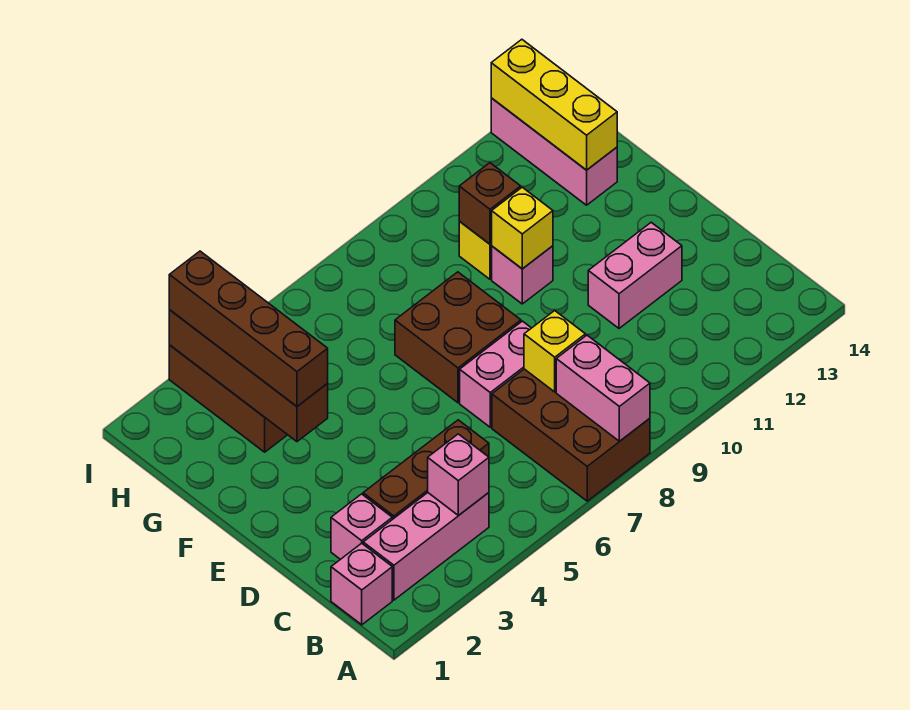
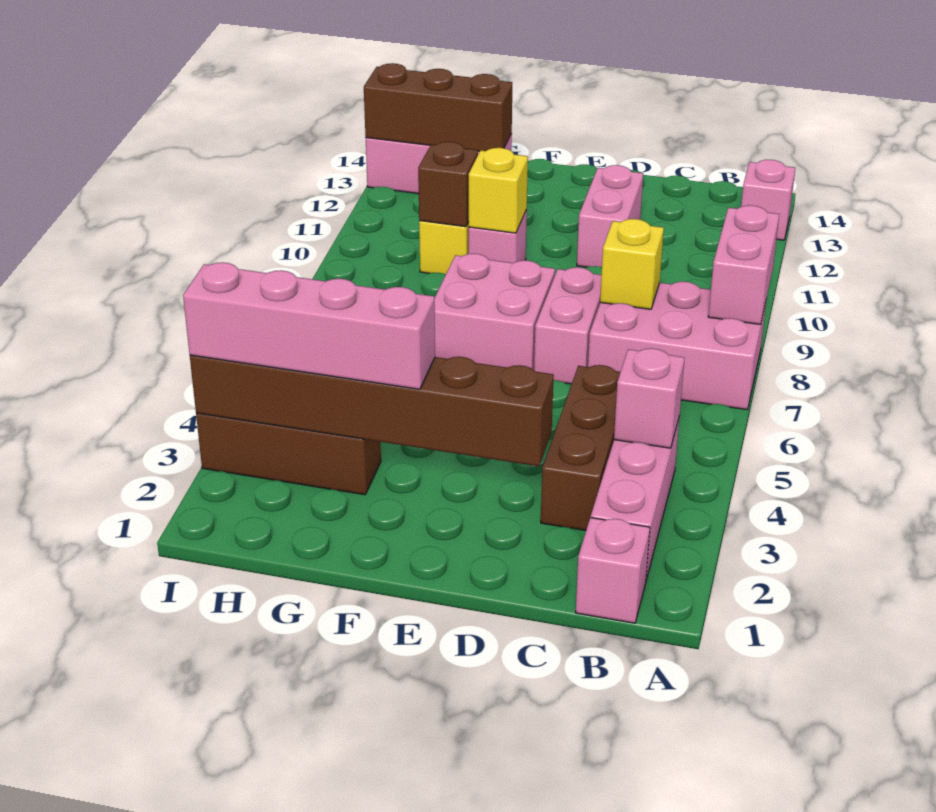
brown 2x3 brick [492,369,650,501] -> pink 2x3 brick [588,282,766,410]
pink 1x2 brick [556,335,650,441] -> pink 1x2 brick turned to [708,205,779,325]
pink 1x1 brick [331,494,392,559] -> pink 1x1 brick moved to [741,160,795,240]
brown 2x2 brick [395,272,521,403] -> pink 2x2 brick [434,254,555,370]
brown 1x4 brick [169,310,328,442] -> brown 1x6 brick [190,355,554,466]
brown 1x4 brick [169,251,328,406] -> pink 1x4 brick [183,262,435,389]
yellow 1x3 brick [491,39,617,170] -> brown 1x3 brick [364,63,512,151]

